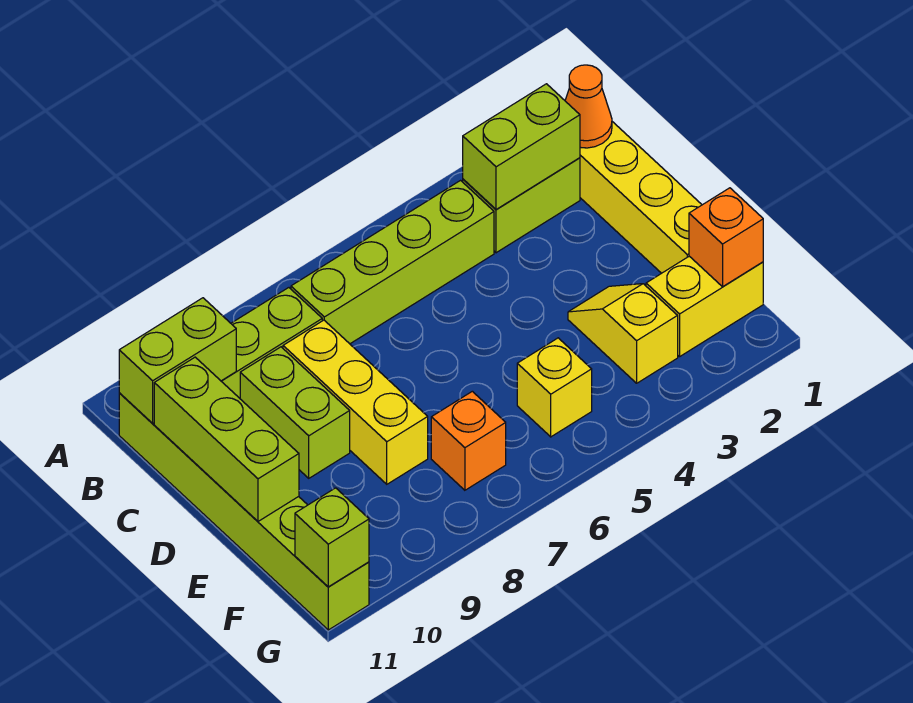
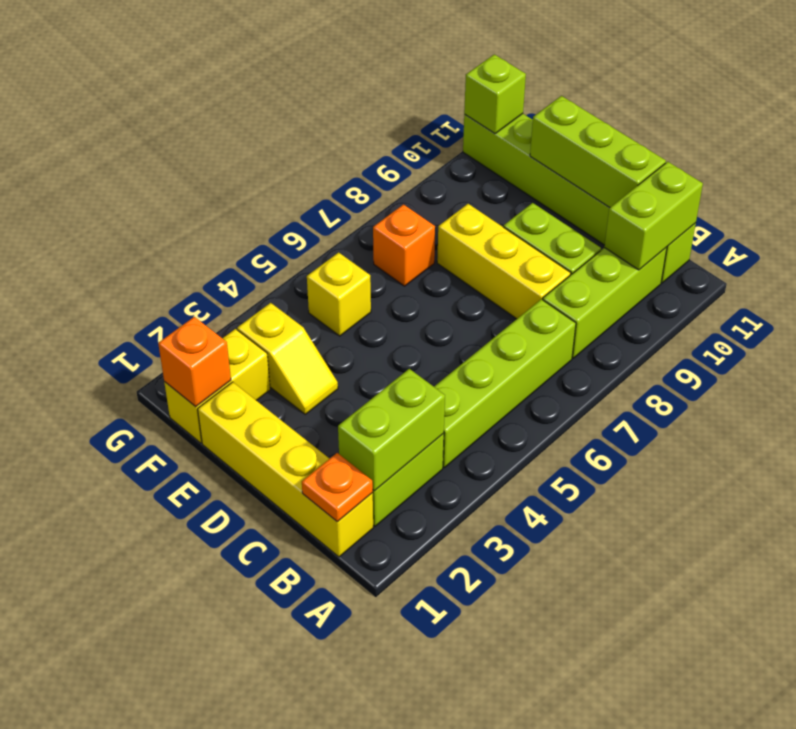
orange 1x1 cone [565,65,612,148] -> orange 1x1 plate [302,453,373,522]

